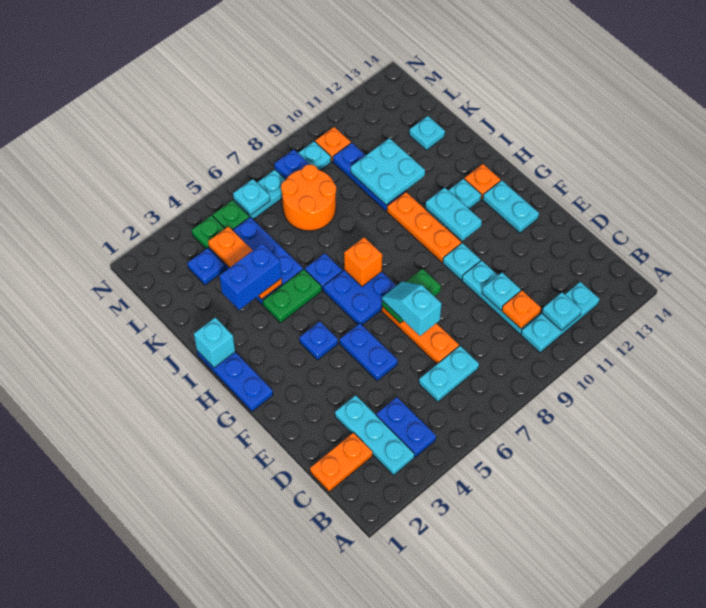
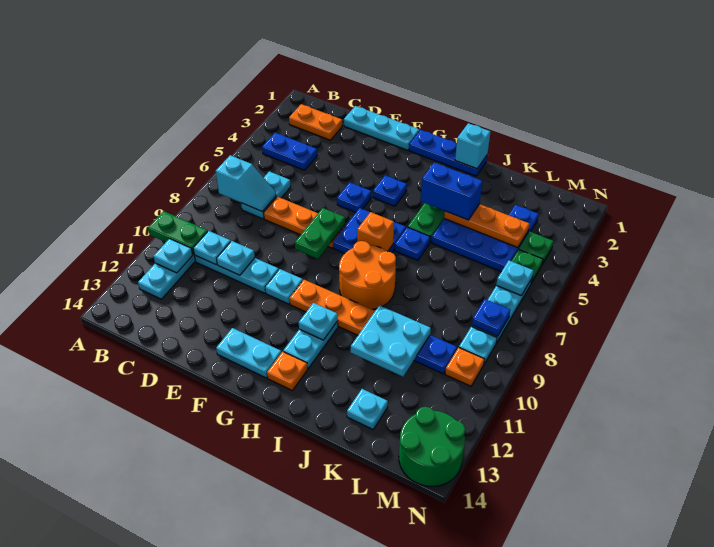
none -> green 1x2 plate [148,211,208,254]
cyan 1x3 plate [335,395,414,475] -> cyan 1x3 plate moved to [344,106,419,150]
orange 1x2 plate [310,433,372,492] -> orange 1x2 plate turned to [289,104,342,140]
orange 1x1 plate [502,291,541,328] -> cyan 1x1 plate [193,231,231,265]
blue 1x2 plate [340,324,398,381] -> blue 1x1 plate [337,182,371,212]
cyan 1x2 slope [382,281,441,336] -> cyan 1x2 slope moved to [216,155,276,212]
cyan 1x2 plate [425,188,482,241] -> cyan 1x1 plate [299,303,338,340]
blue 1x2 brick [220,244,281,310] -> blue 1x2 brick turned to [421,163,483,220]
orange 2x2 round brick [281,165,336,231] -> orange 2x2 round brick moved to [339,241,396,309]
none -> green 2x2 round brick [399,407,465,487]

